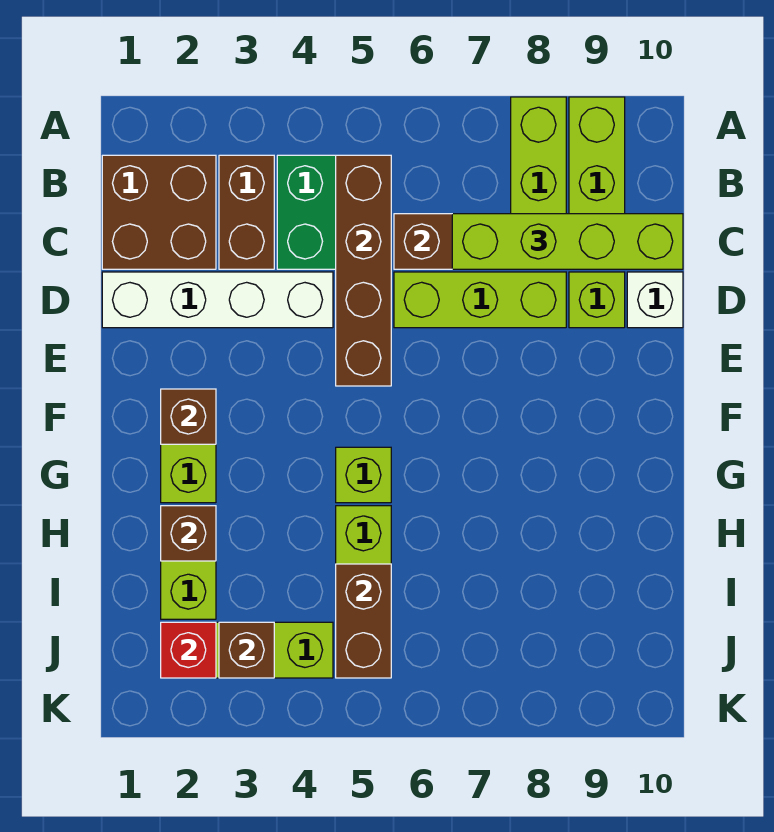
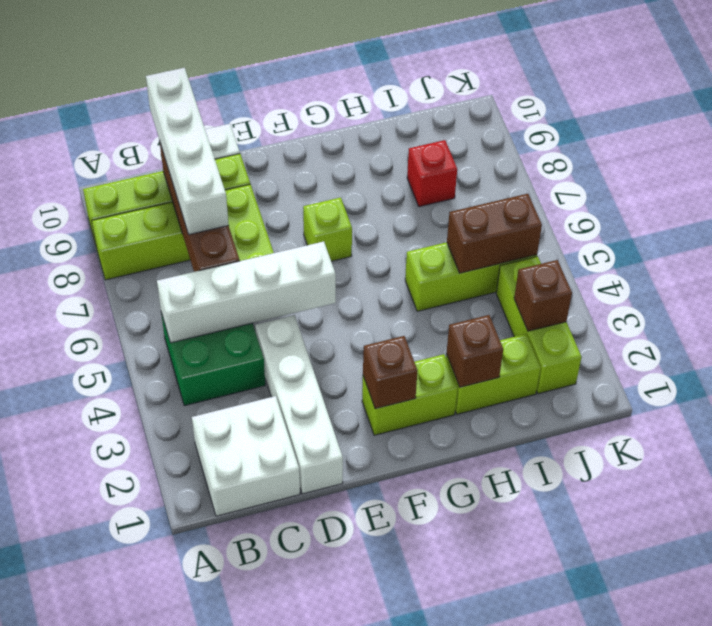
brown 2x2 brick [102,155,216,269] -> white 2x2 brick [192,396,300,516]
brown 1x2 brick [219,155,274,269] -> none
brown 1x4 brick [336,155,391,386] -> white 1x4 brick [157,242,336,343]
lime 1x4 brick [452,214,683,269] -> white 1x4 brick [146,68,229,234]
lime 1x1 brick [336,447,391,503] -> lime 1x1 brick moved to [303,198,352,261]
red 1x1 brick [161,622,216,678] -> red 1x1 brick moved to [407,140,457,207]

